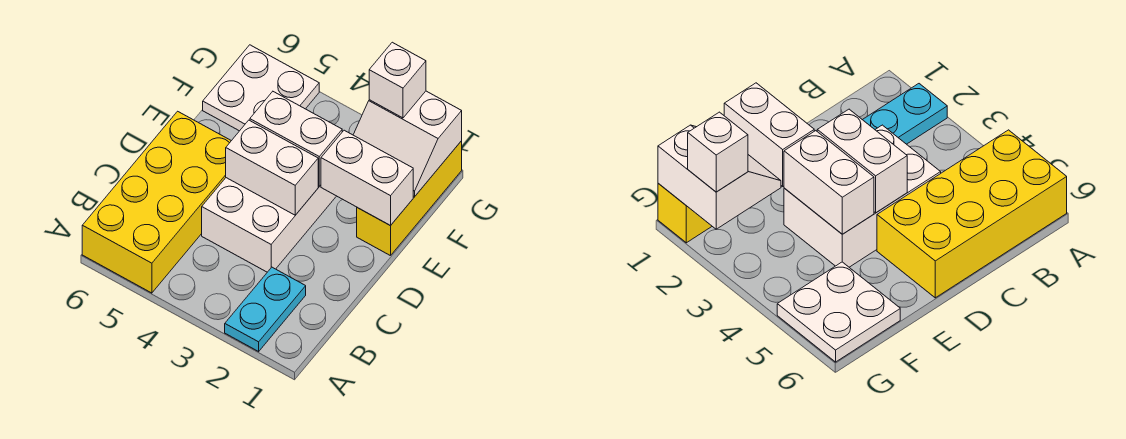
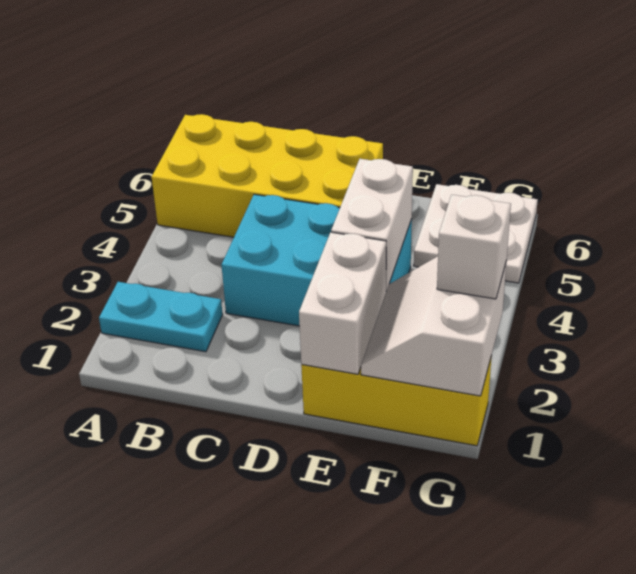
white 2x3 brick [202,178,336,272] -> cyan 2x3 brick [222,194,412,326]
white 1x2 brick [226,120,318,215] -> none

